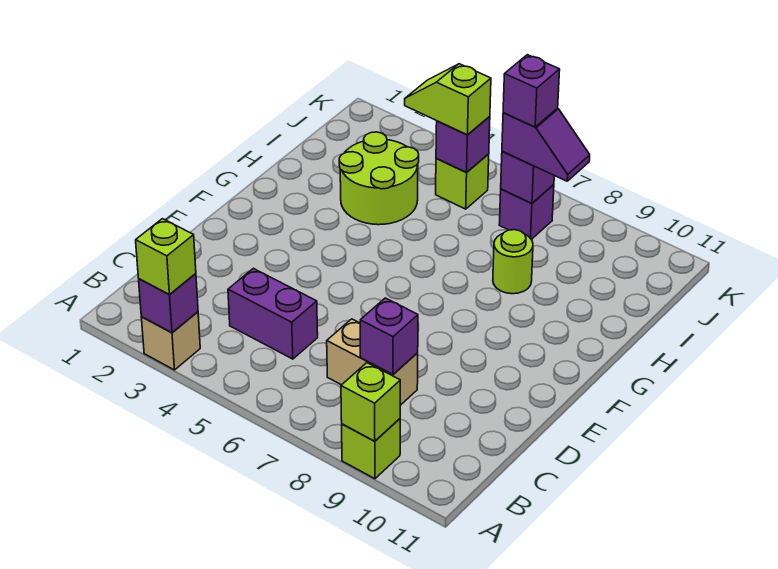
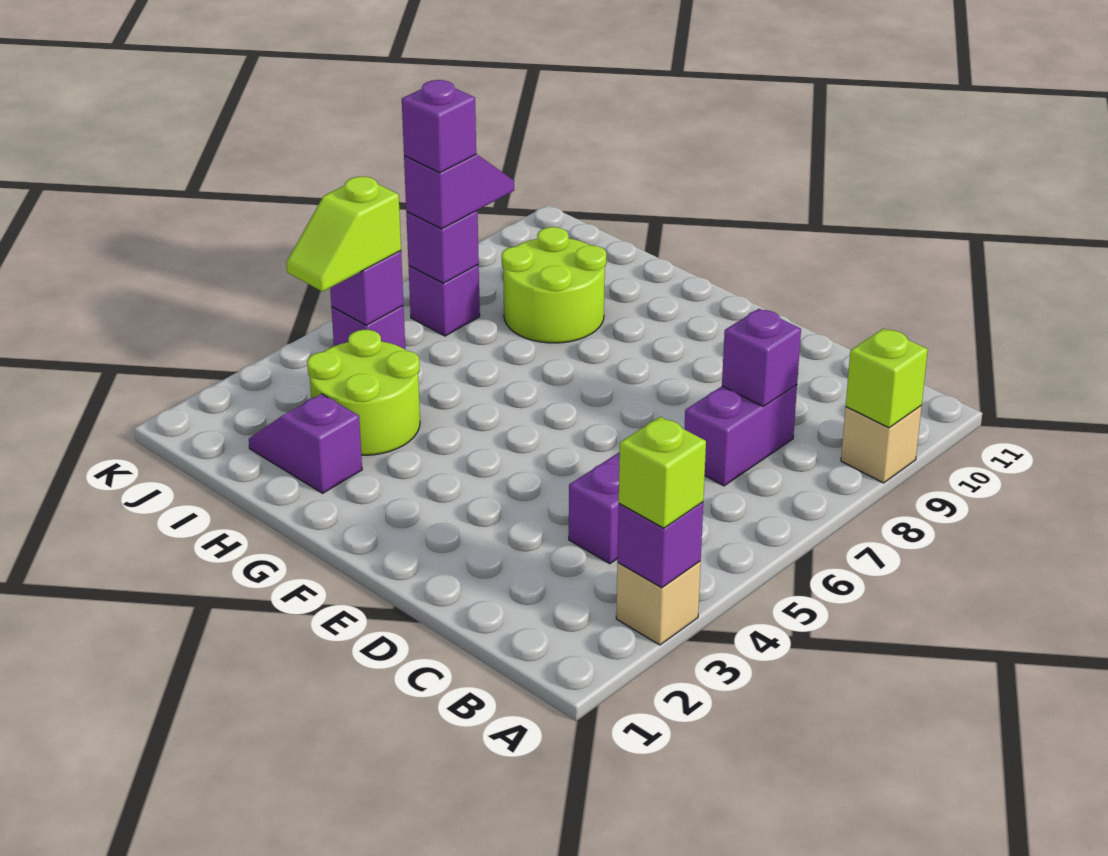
lime 1x1 brick [342,419,400,479] -> tan 1x1 brick [841,406,922,483]
tan 1x2 brick [327,319,418,405] -> purple 1x2 brick [684,385,797,486]
none -> purple 1x2 slope [249,394,362,493]
lime 1x1 round brick [493,230,533,294] -> lime 2x2 round brick [502,227,606,343]
lime 1x1 brick [436,154,489,209] -> purple 1x1 brick [331,306,405,349]

